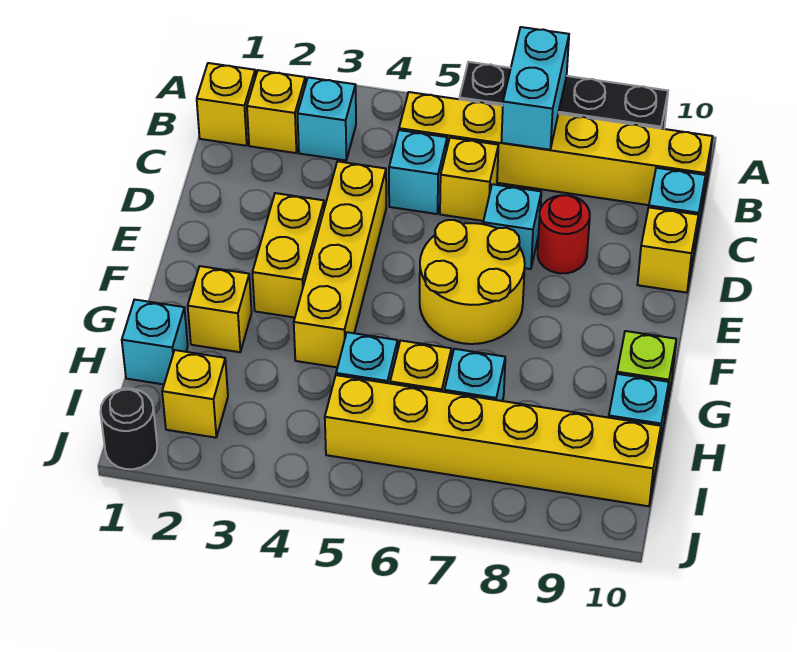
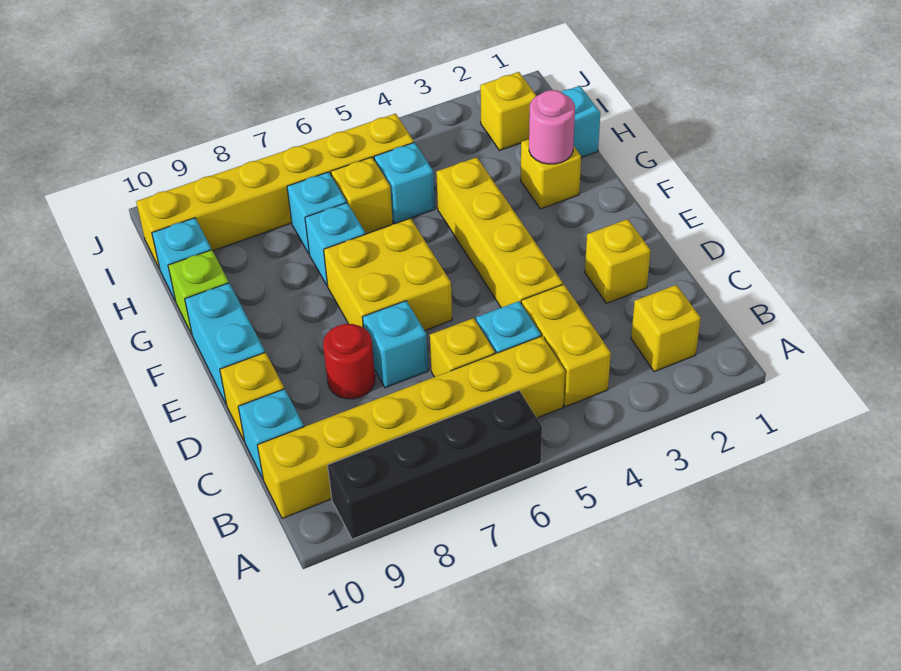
cyan 1x2 brick [501,27,569,150] -> cyan 1x2 brick moved to [185,283,265,405]
yellow 1x1 brick [197,63,256,146] -> yellow 1x1 brick moved to [585,219,651,303]
cyan 1x1 brick [297,77,356,160] -> cyan 1x1 brick moved to [305,203,366,286]
yellow 1x2 brick [252,193,324,317] -> yellow 1x2 brick moved to [521,284,611,407]
yellow 2x2 round brick [420,220,525,344] -> yellow 2x2 brick [324,218,452,330]
none -> pink 1x1 round brick [529,90,575,164]
black 1x1 round brick [100,389,157,469] -> none

